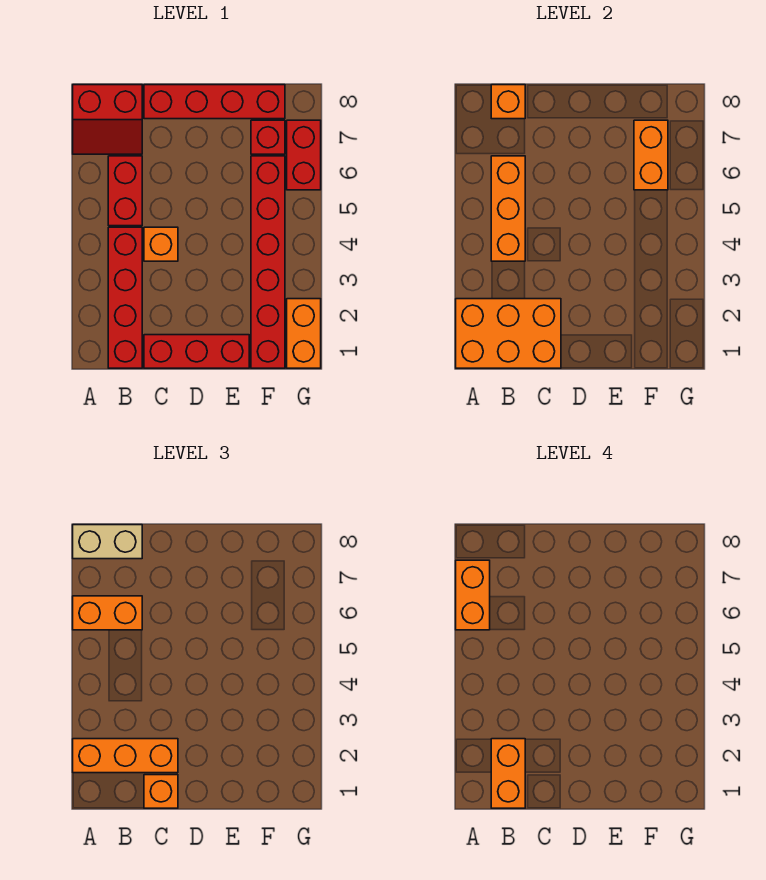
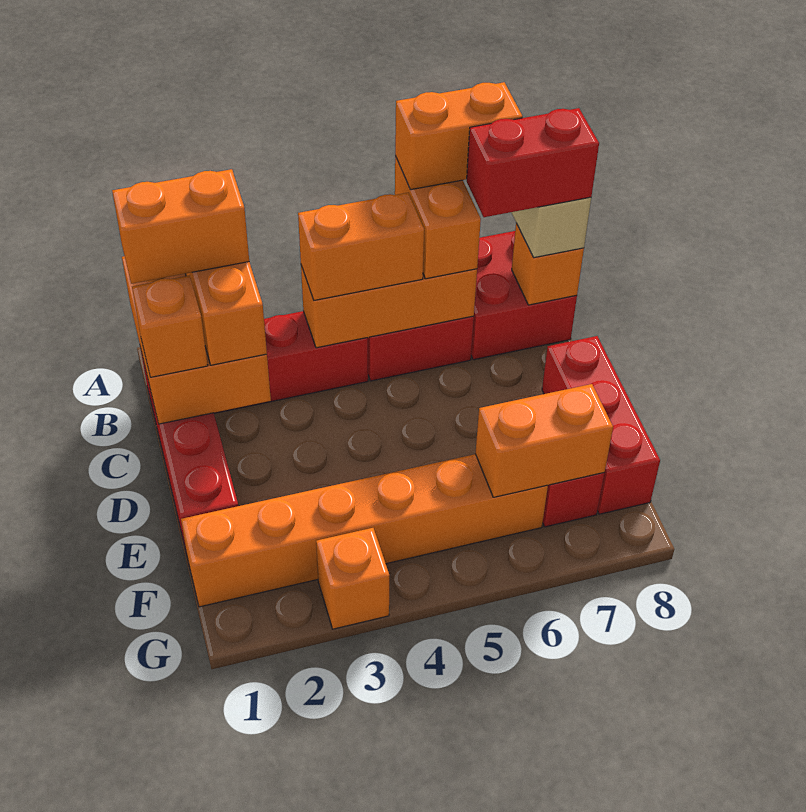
red 2x2 slope [73,85,142,154] -> red 2x2 brick [471,231,577,360]
orange 1x1 brick [144,227,178,261] -> orange 1x1 brick moved to [316,528,389,629]
red 1x4 brick [144,85,285,119] -> red 1x3 brick [542,336,660,514]
red 1x6 brick [251,156,285,368] -> orange 1x6 brick [181,454,548,607]
orange 1x2 brick [287,299,321,368] -> orange 1x2 brick moved to [298,193,424,300]
red 1x2 brick [287,120,321,190] -> red 1x2 brick moved to [467,108,599,217]

